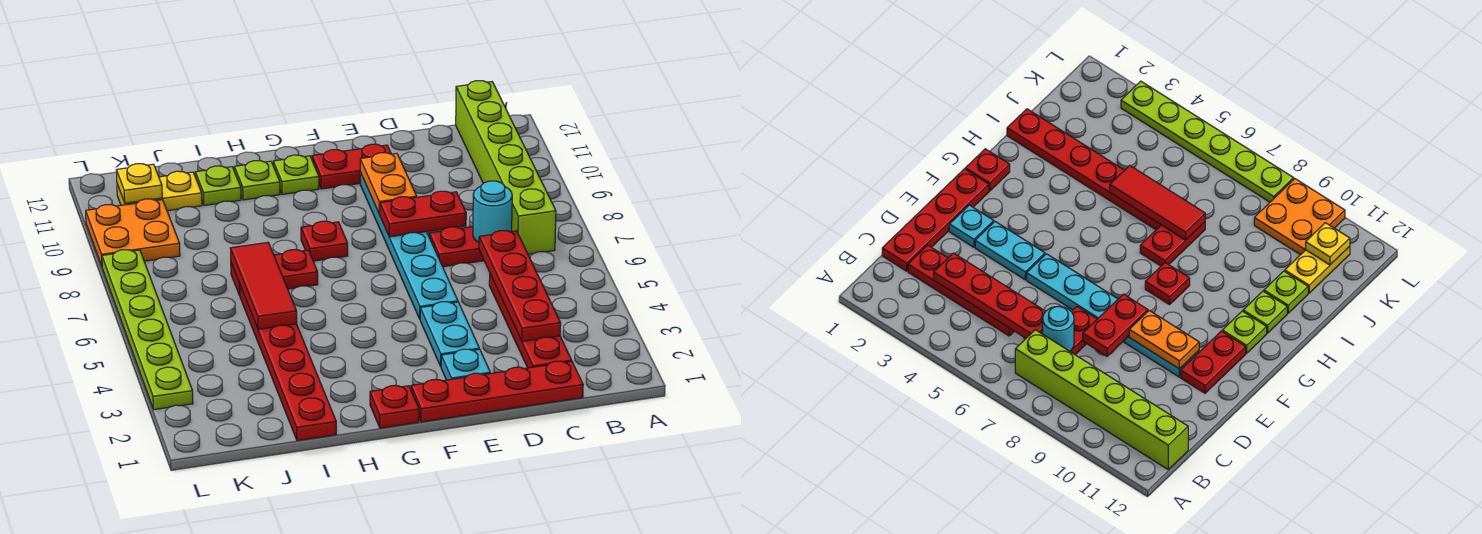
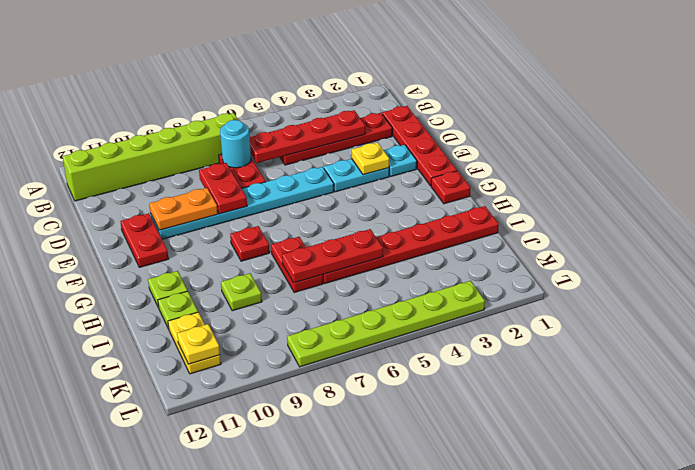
none -> yellow 1x1 plate [352,142,389,175]
lime 1x1 plate [273,155,319,194] -> lime 1x1 plate moved to [221,273,262,311]
red 1x3 tile [231,242,297,330] -> red 1x3 plate [282,229,383,283]
orange 2x2 plate [86,199,180,266] -> none

